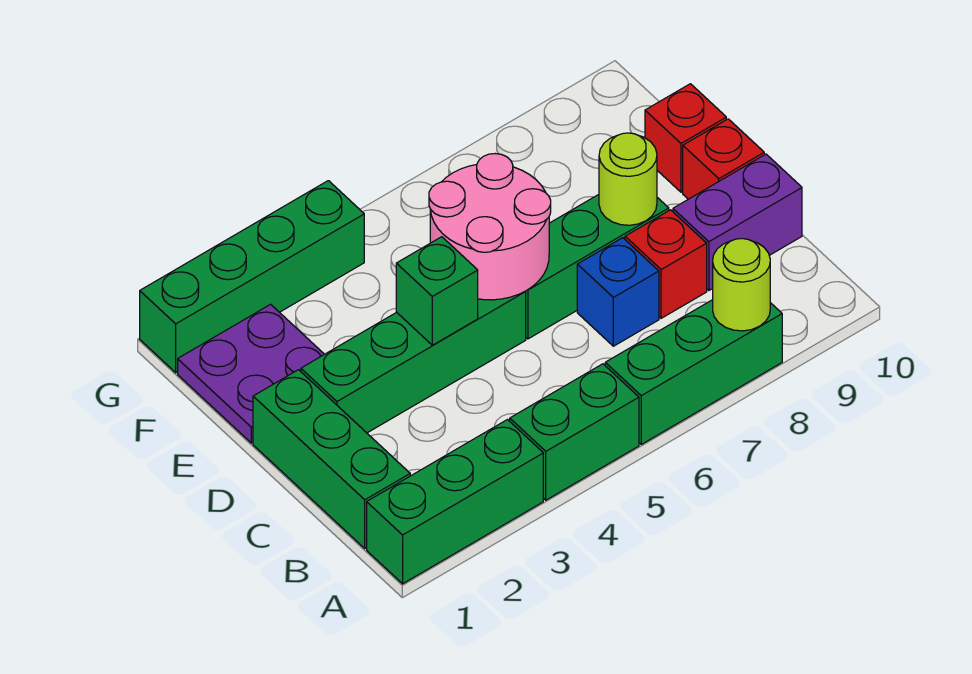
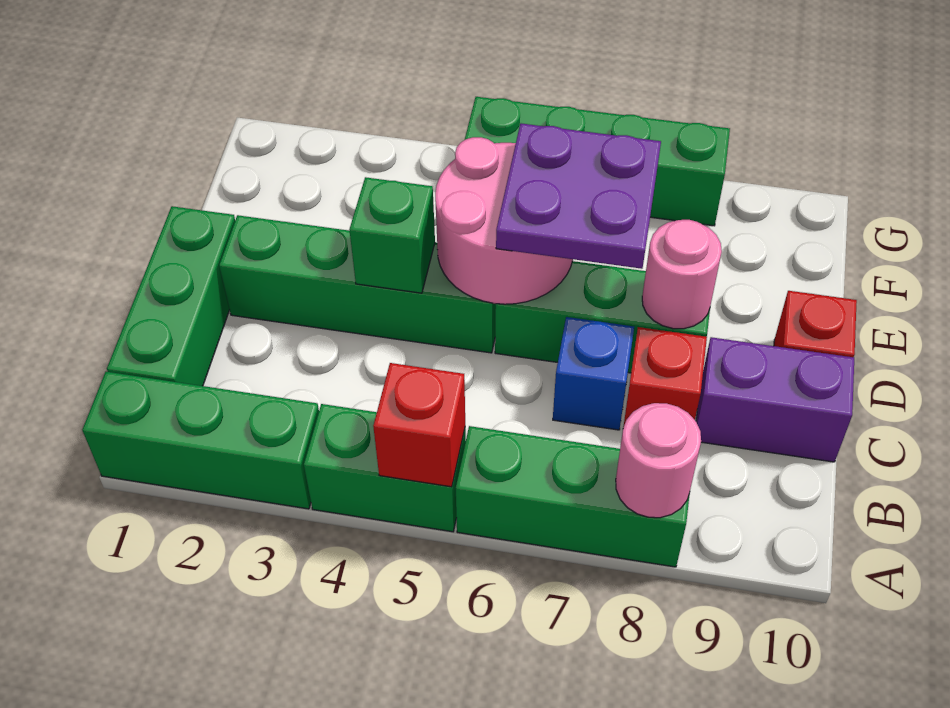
lime 1x1 round brick [713,239,770,331] -> pink 1x1 round brick [616,403,701,518]
lime 1x1 round brick [599,133,657,225] -> pink 1x1 round brick [642,220,722,329]
purple 2x2 plate [178,304,324,443] -> purple 2x2 plate moved to [496,123,661,269]
red 1x1 brick [645,84,726,192] -> red 1x1 brick moved to [373,363,465,487]
green 1x4 brick [140,181,364,373] -> green 1x4 brick moved to [465,97,730,226]

